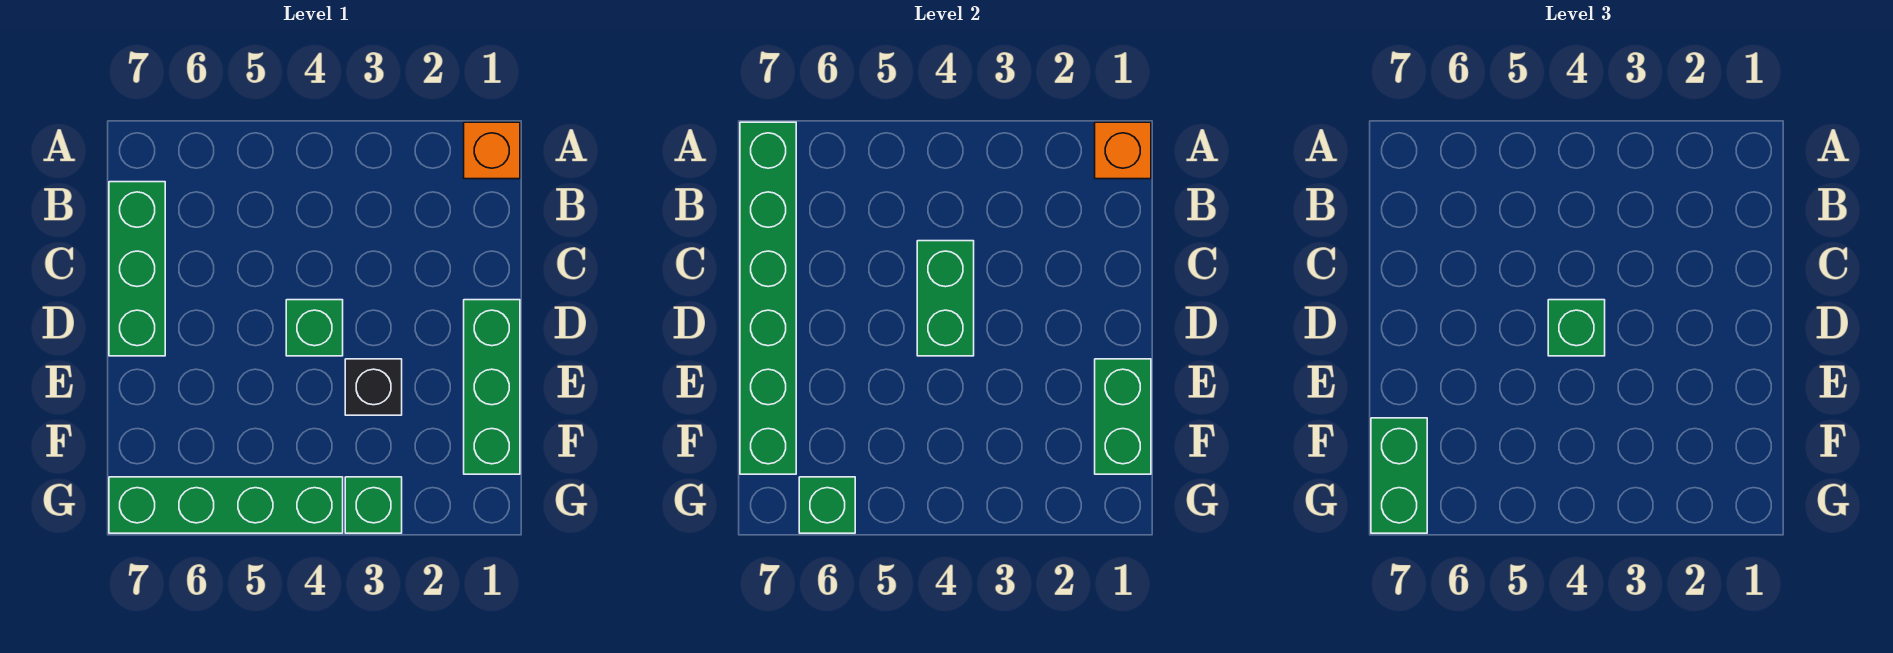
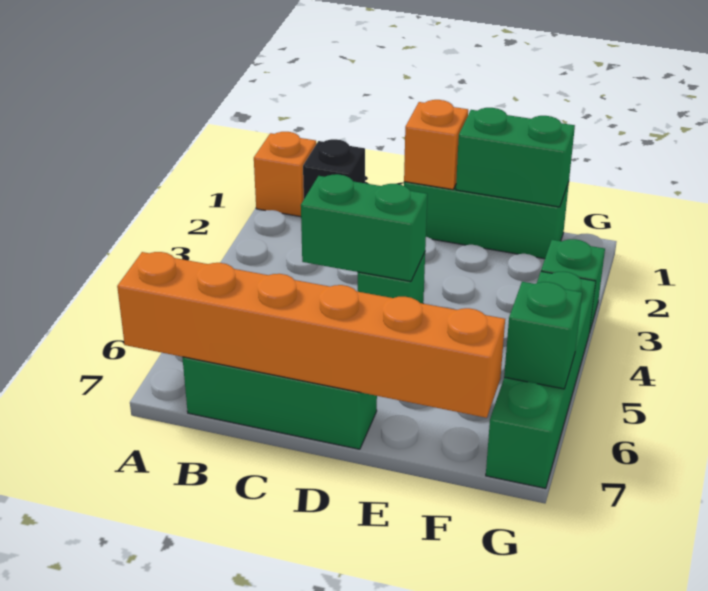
orange 1x1 brick [1095,122,1151,179] -> orange 1x1 brick moved to [404,100,468,190]
green 1x6 brick [740,122,796,474] -> orange 1x6 brick [117,252,505,418]
green 1x1 brick [1548,300,1605,356] -> none
black 1x1 brick [345,359,402,415] -> black 1x1 brick moved to [303,139,365,199]
green 1x2 brick [1371,418,1427,533] -> none

